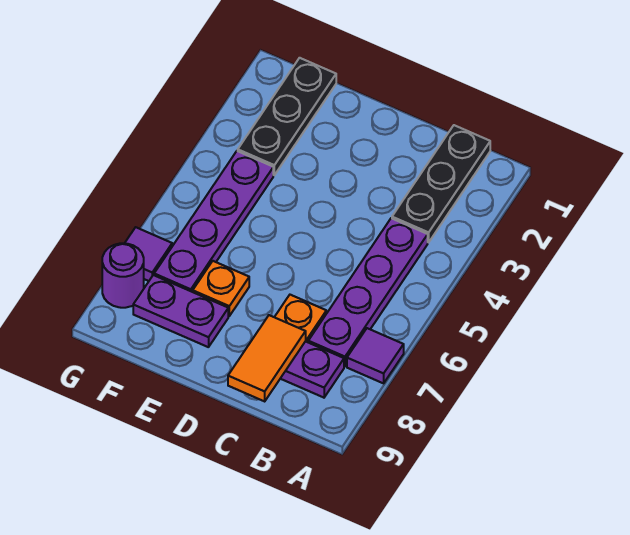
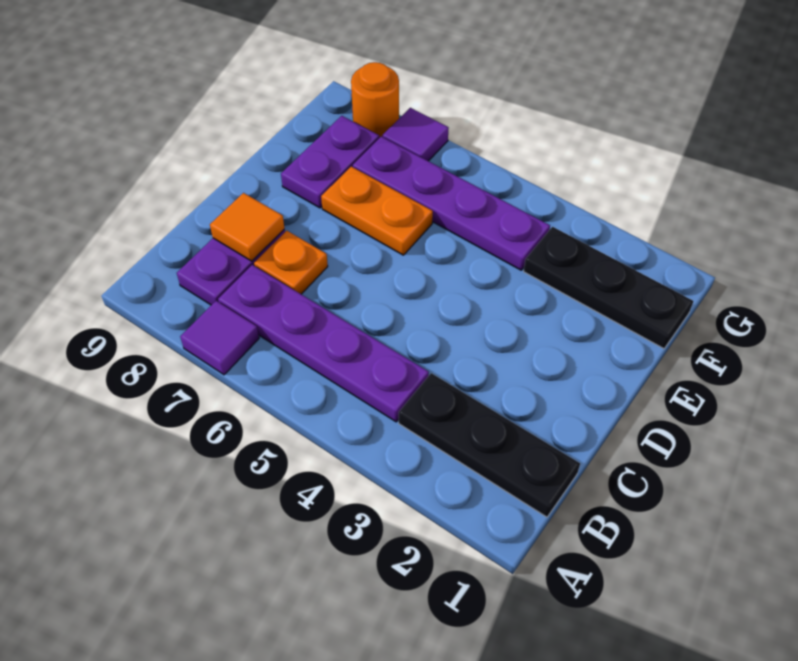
orange 1x2 tile [228,315,306,401] -> orange 1x1 tile [210,193,285,261]
orange 1x1 plate [193,261,249,316] -> orange 1x2 plate [321,167,433,255]
purple 1x1 round brick [102,243,144,308] -> orange 1x1 round brick [351,62,399,138]

